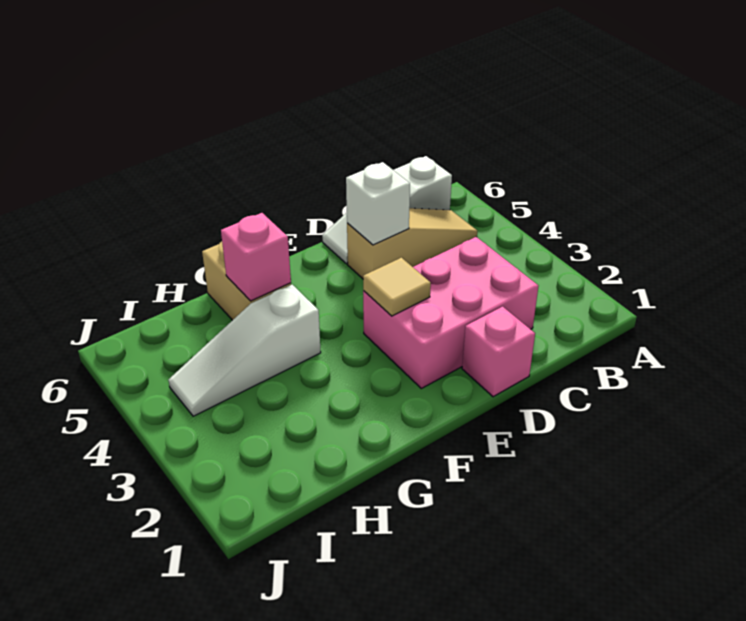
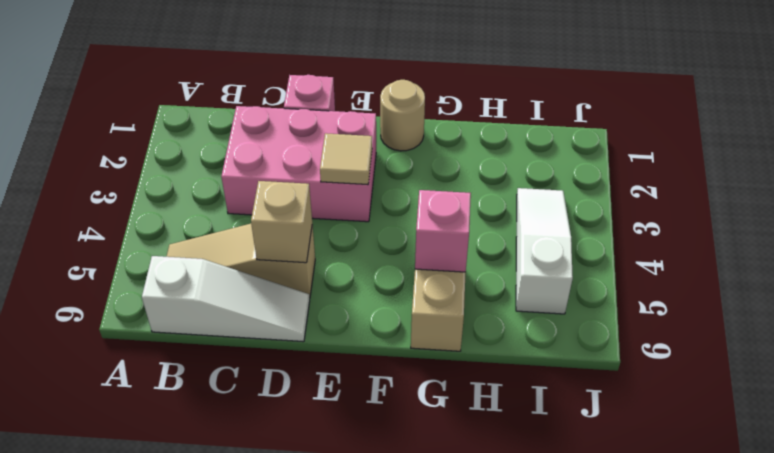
white 1x1 brick [346,162,410,245] -> tan 1x1 brick [251,181,312,263]
none -> tan 1x1 round brick [380,80,425,151]
white 1x3 slope [168,285,321,416] -> white 1x3 slope turned to [516,188,573,314]

